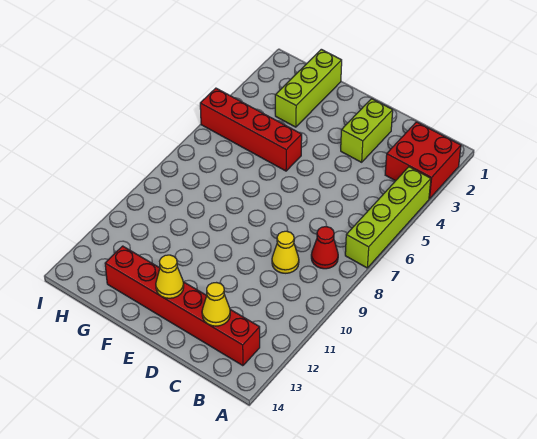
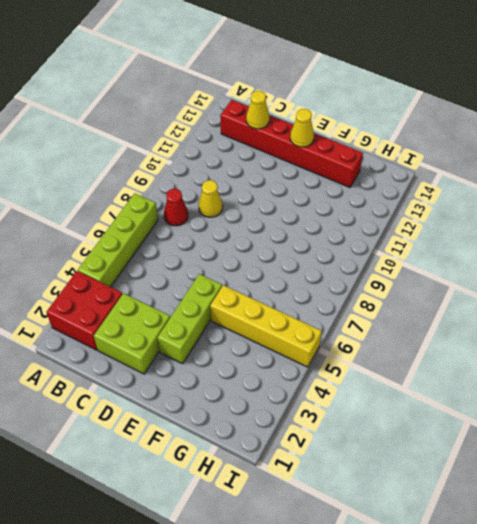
lime 1x2 brick [341,99,393,162] -> lime 2x2 brick [94,293,170,374]
red 1x4 brick [200,88,302,171] -> yellow 1x4 brick [210,285,322,367]
lime 1x3 brick [275,49,342,127] -> lime 1x3 brick moved to [157,274,222,364]

